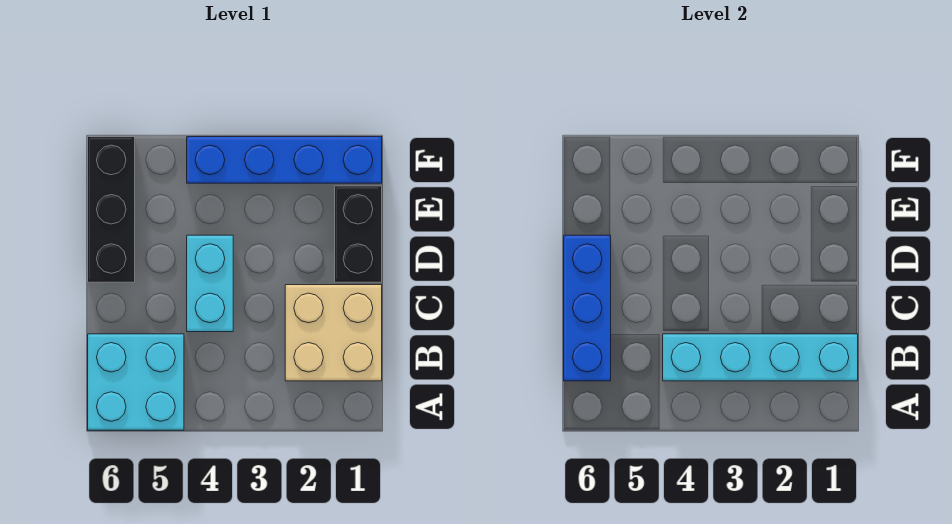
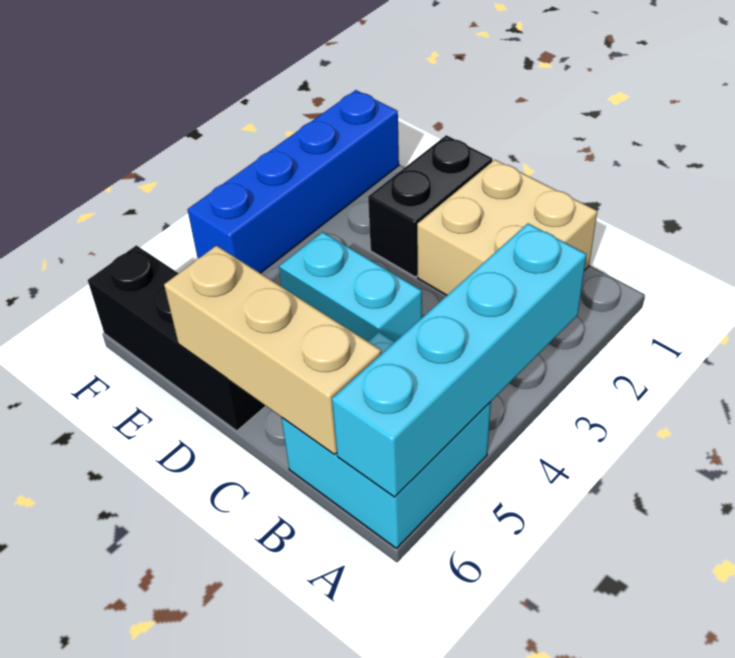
cyan 1x4 brick [663,334,858,381] -> cyan 1x4 brick moved to [332,224,587,497]
blue 1x3 brick [564,235,611,381] -> tan 1x3 brick [164,246,381,454]
black 1x2 brick [335,186,382,282] -> black 1x2 brick turned to [368,135,492,277]

